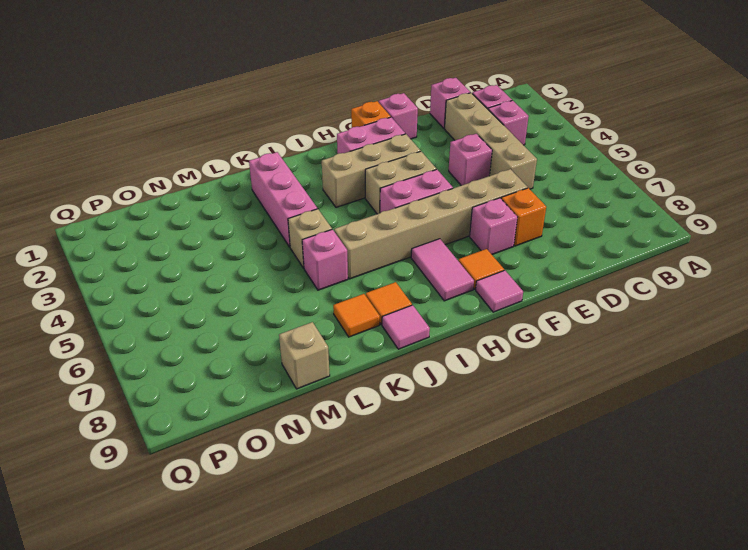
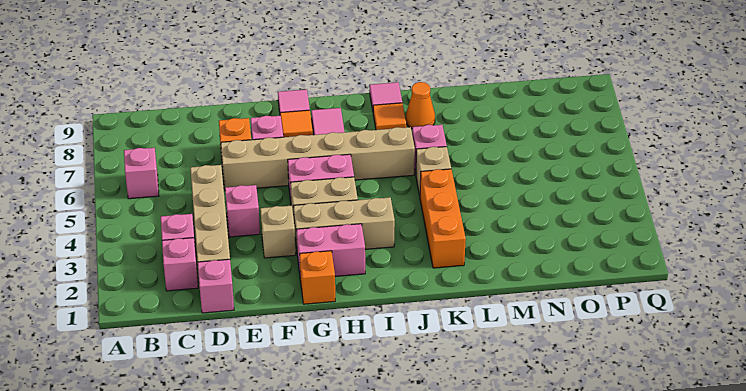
pink 1x1 brick [379,93,418,139] -> pink 1x1 brick moved to [124,148,159,199]
pink 1x3 brick [249,152,317,247] -> orange 1x3 brick [420,169,466,268]
orange 1x1 tile [333,294,380,337] -> orange 1x1 cone [406,82,435,128]
tan 1x1 brick [279,322,330,389] -> tan 1x1 brick moved to [260,205,296,258]

